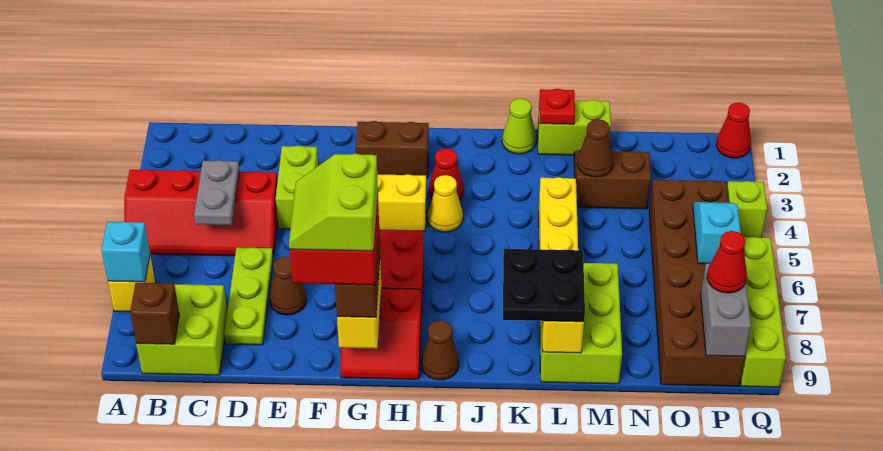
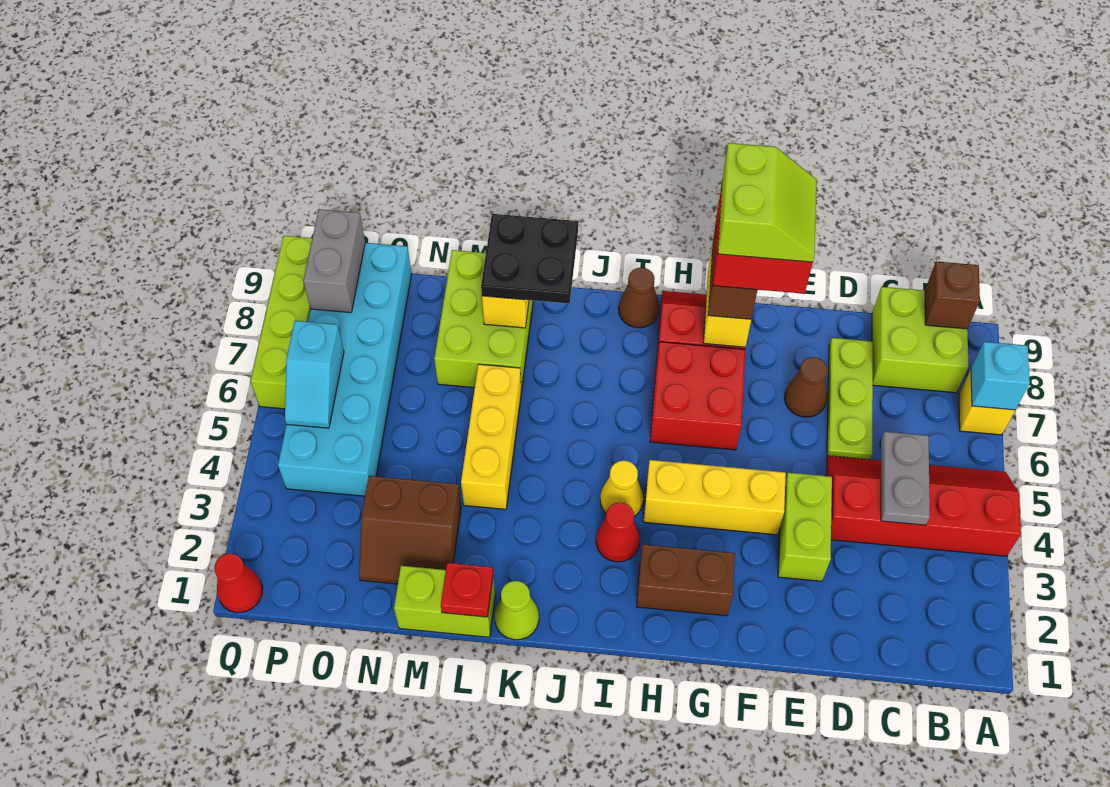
brown 1x1 cone [577,119,613,177] -> none
brown 2x6 brick [649,179,745,386] -> cyan 2x6 brick [278,243,412,496]
red 1x1 cone [707,231,747,293] -> none
lime 1x1 brick [727,181,767,238] -> none

